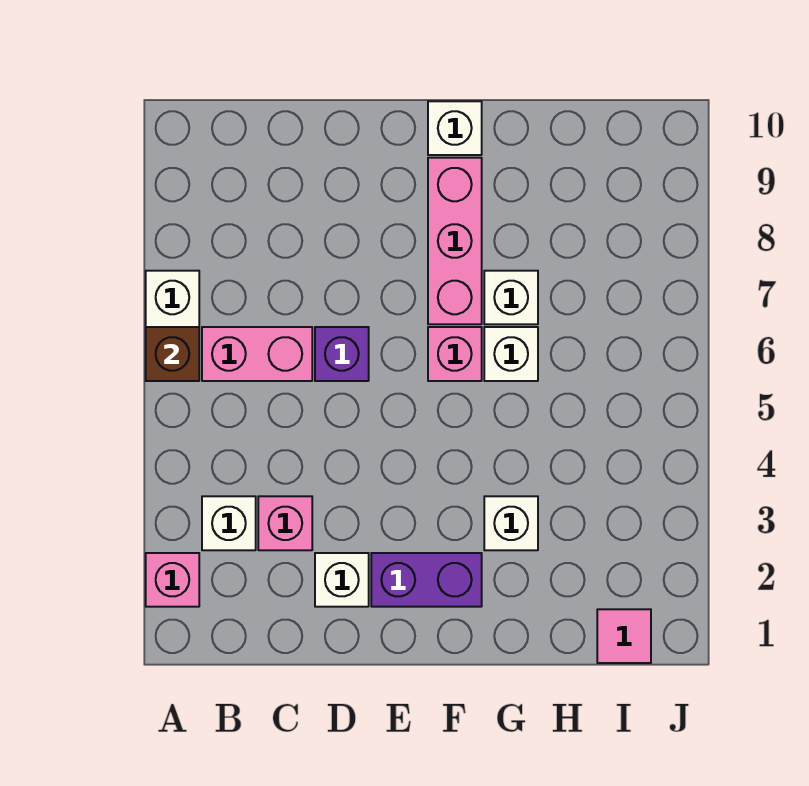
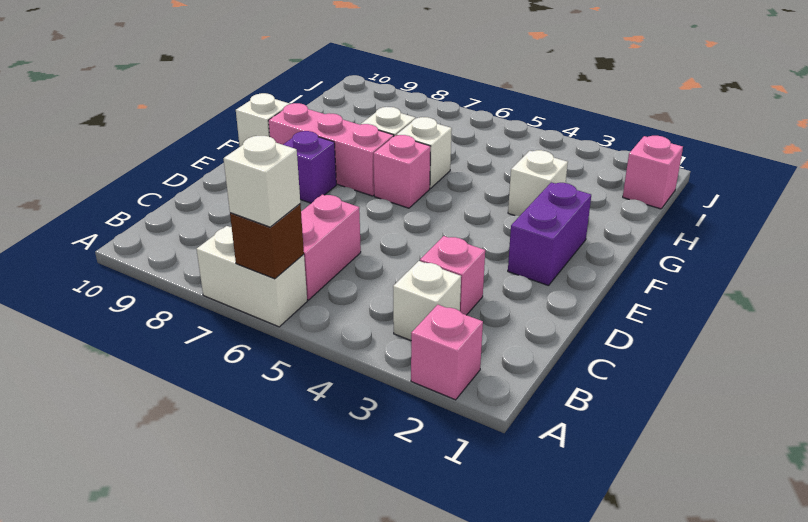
white 1x1 brick [315,553,369,607] -> white 1x1 brick moved to [223,136,300,227]
purple 1x1 brick [315,327,369,381] -> purple 1x1 brick moved to [283,131,336,203]
pink 1x1 tile [597,609,651,663] -> pink 1x1 brick [623,136,683,209]

